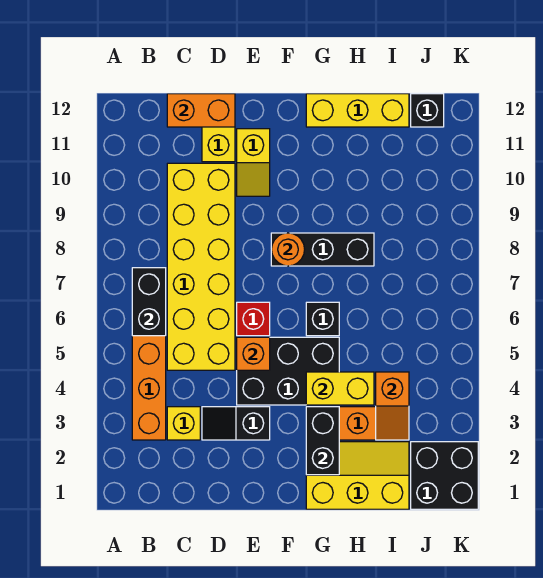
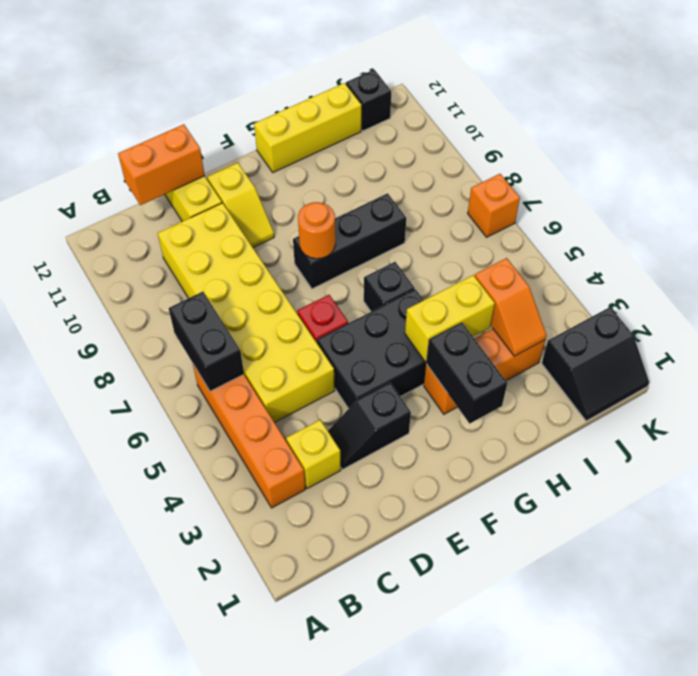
orange 1x1 brick [237,337,270,370] -> orange 1x1 brick moved to [468,174,520,237]
yellow 2x3 slope [306,442,409,509] -> none
black 2x2 brick [411,442,478,509] -> black 2x2 slope [542,307,649,421]

